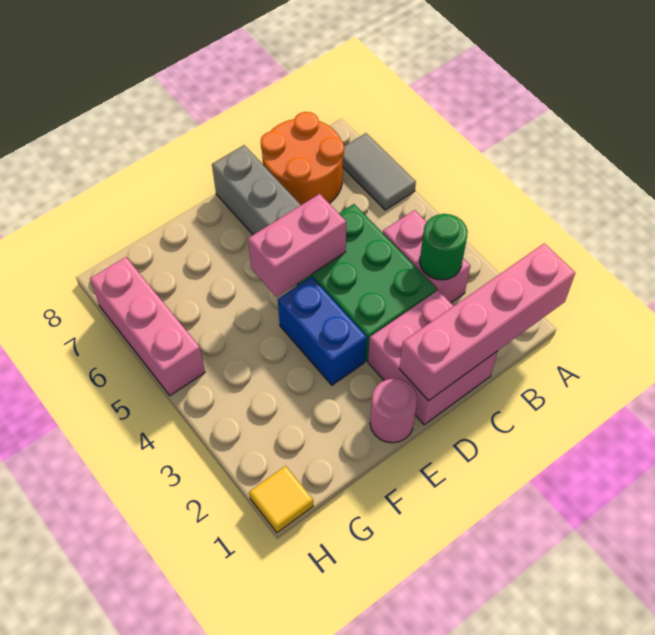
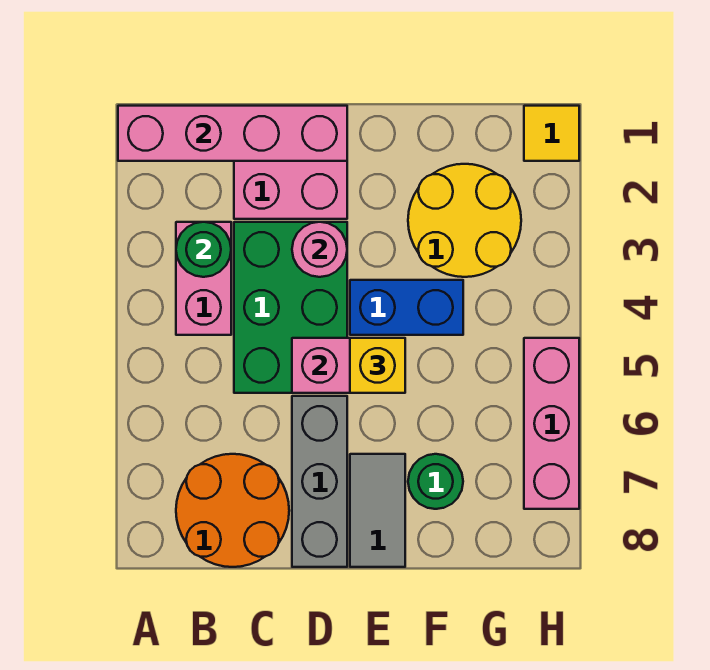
grey 1x2 tile [343,133,416,210] -> grey 1x2 tile moved to [350,454,405,567]
pink 1x1 round brick [370,379,417,443] -> pink 1x1 round brick moved to [292,222,347,277]
blue 1x2 brick [278,277,367,385] -> blue 1x2 brick turned to [350,280,463,335]
none -> yellow 1x1 brick [350,338,405,393]
none -> yellow 2x2 round brick [408,164,521,277]
none -> green 1x1 round brick [408,454,463,509]

